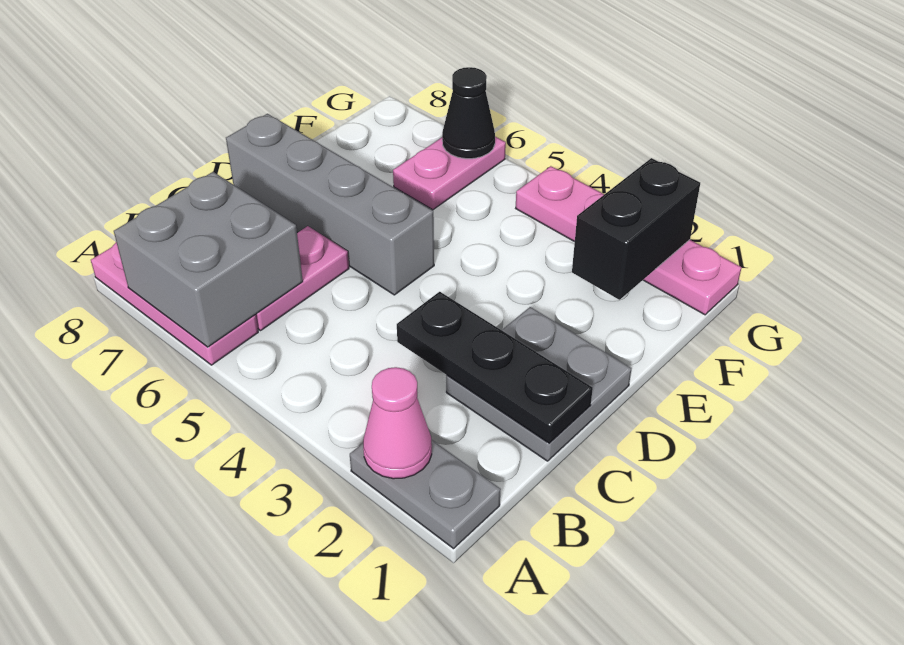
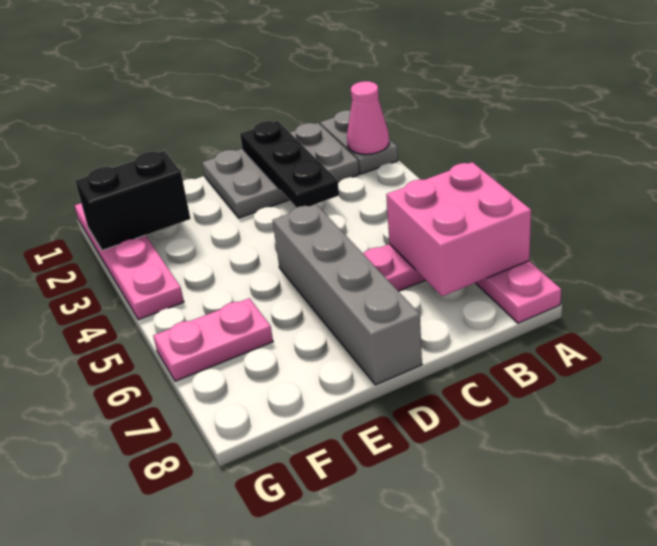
grey 2x2 brick [114,172,303,347] -> pink 2x2 brick [386,162,531,296]
grey 2x2 plate [446,307,631,461] -> grey 2x3 plate [202,123,359,218]
black 1x1 cone [442,67,495,159] -> none

